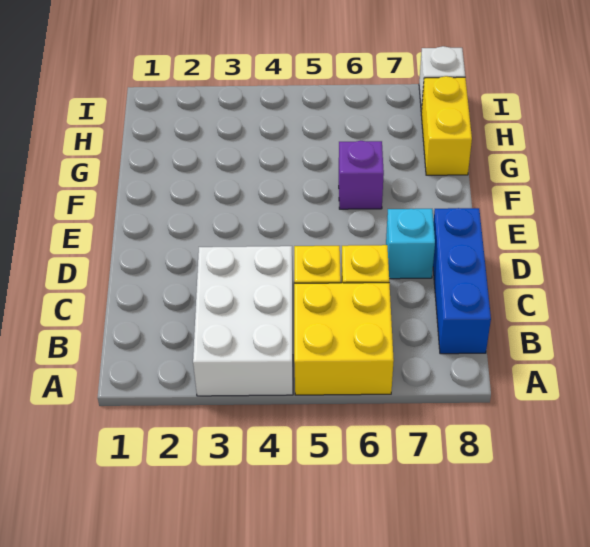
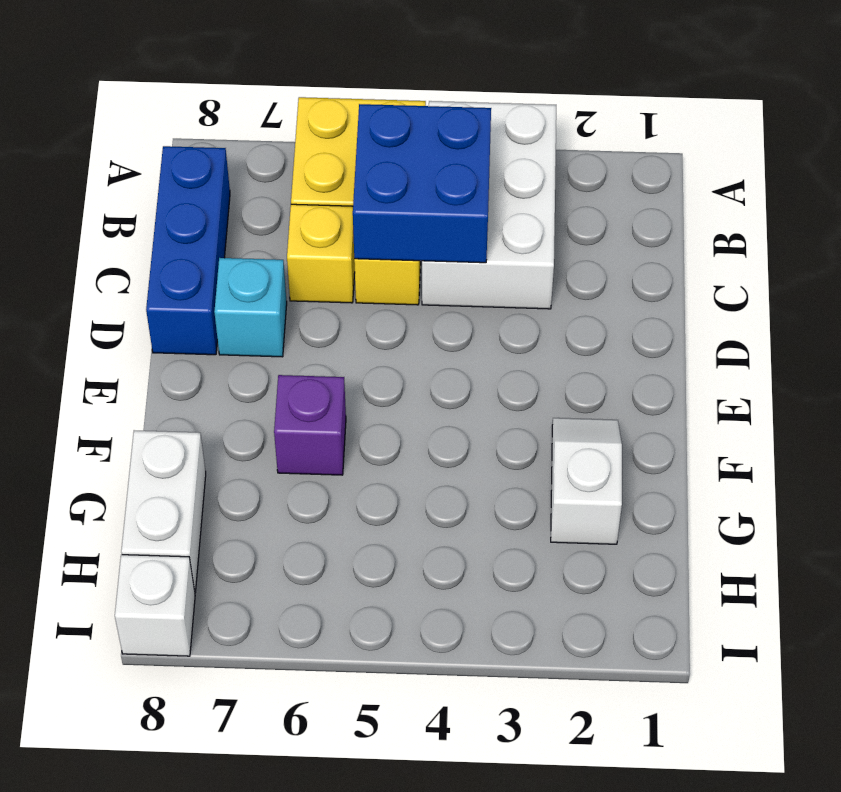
none -> blue 2x2 brick [353,104,491,263]
none -> white 1x2 slope [551,418,622,544]
yellow 1x2 brick [421,76,472,175] -> white 1x2 brick [121,430,206,592]

